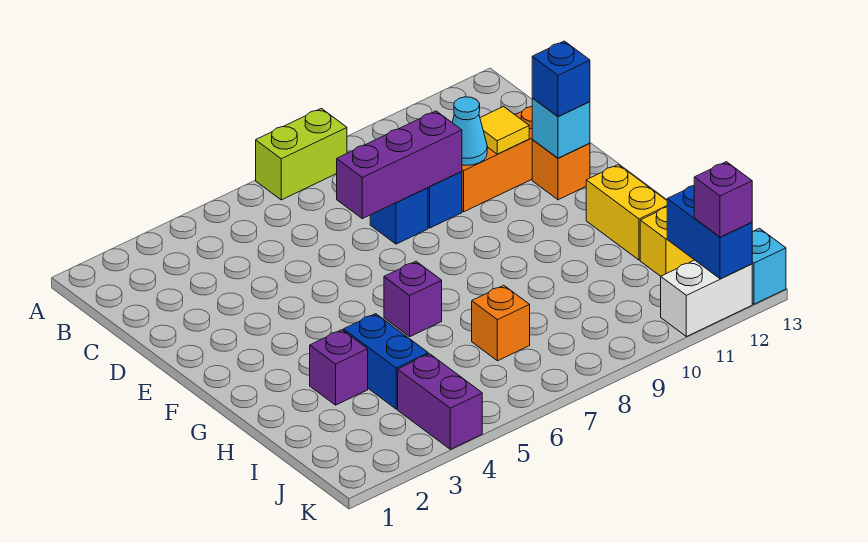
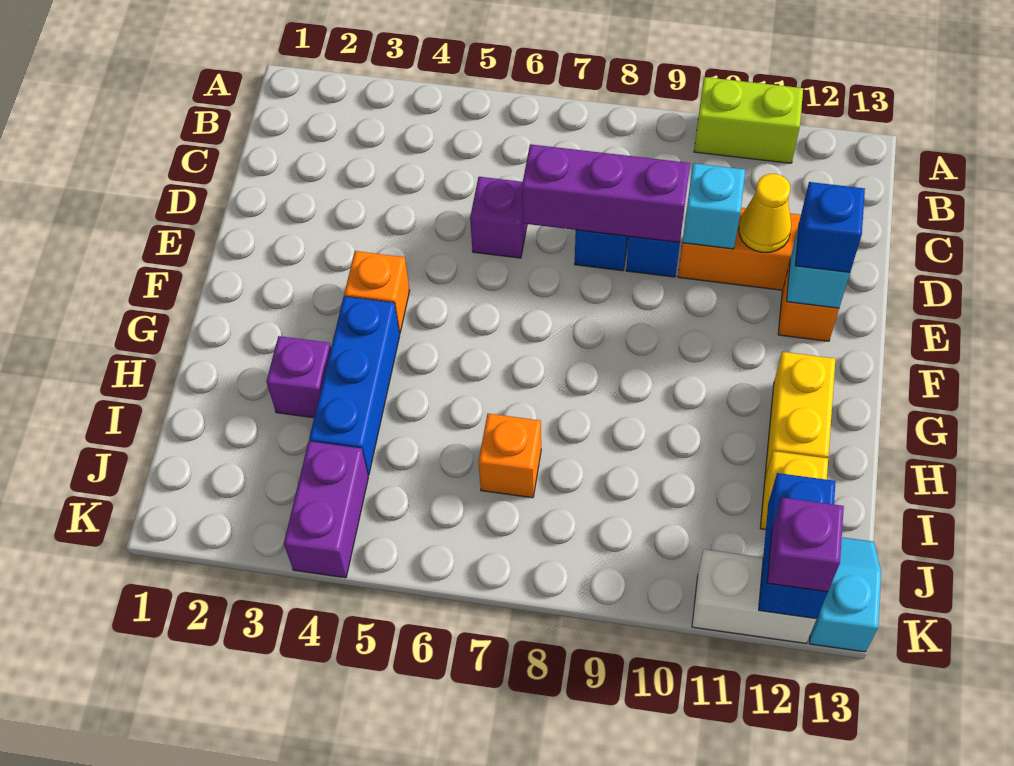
lime 1x2 brick [256,108,347,200] -> lime 1x2 brick moved to [694,77,803,163]
cyan 1x1 cone [452,97,487,165] -> cyan 1x1 brick [682,163,745,249]
yellow 1x1 tile [480,107,529,154] -> yellow 1x1 cone [739,174,791,252]
none -> orange 1x1 brick [344,251,410,333]
purple 1x1 brick [384,261,442,336] -> purple 1x1 brick moved to [470,177,527,258]
blue 1x2 brick [344,314,428,409] -> blue 1x3 brick [309,296,400,475]

